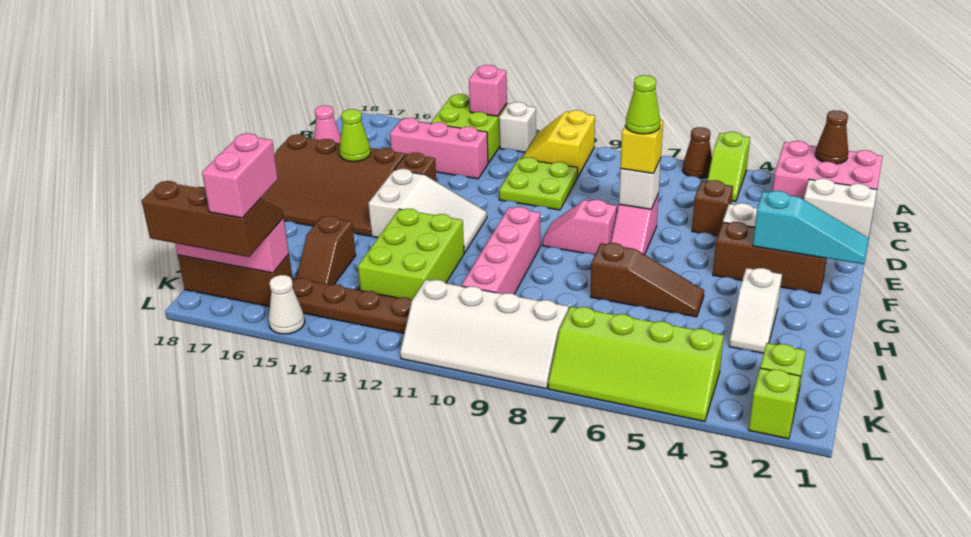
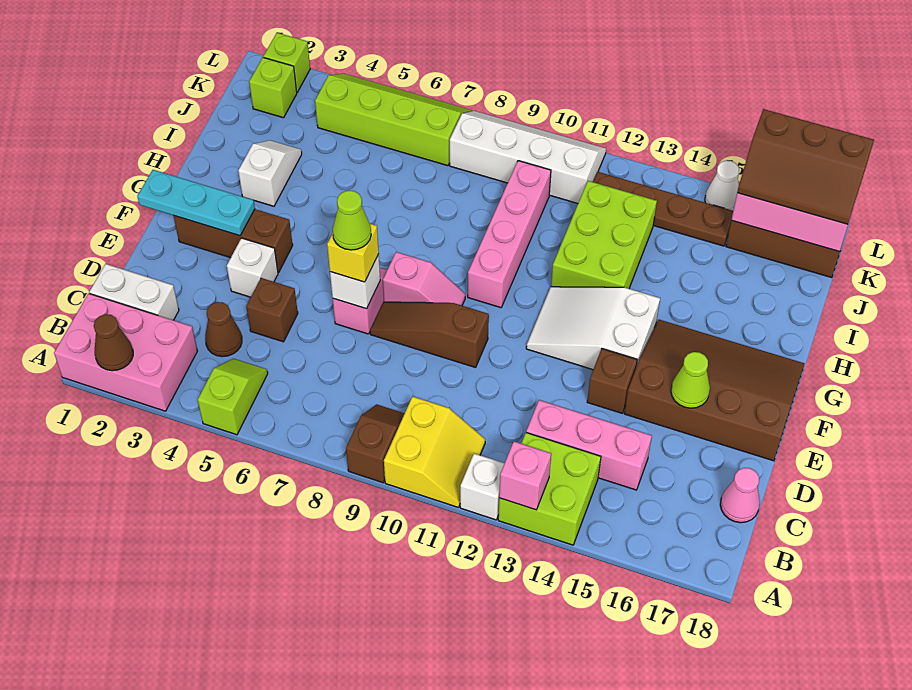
brown 1x1 cone [683,127,712,178] -> brown 1x1 cone moved to [205,302,242,357]
lime 2x2 plate [499,157,578,210] -> none
cyan 1x3 slope [753,191,869,264] -> cyan 1x3 plate [137,170,255,236]
brown 1x3 slope [590,243,704,317] -> brown 1x3 slope moved to [370,302,489,368]
brown 1x2 slope [296,216,356,285] -> brown 1x2 slope moved to [346,404,405,483]
pink 1x2 brick [202,133,278,218] -> none

